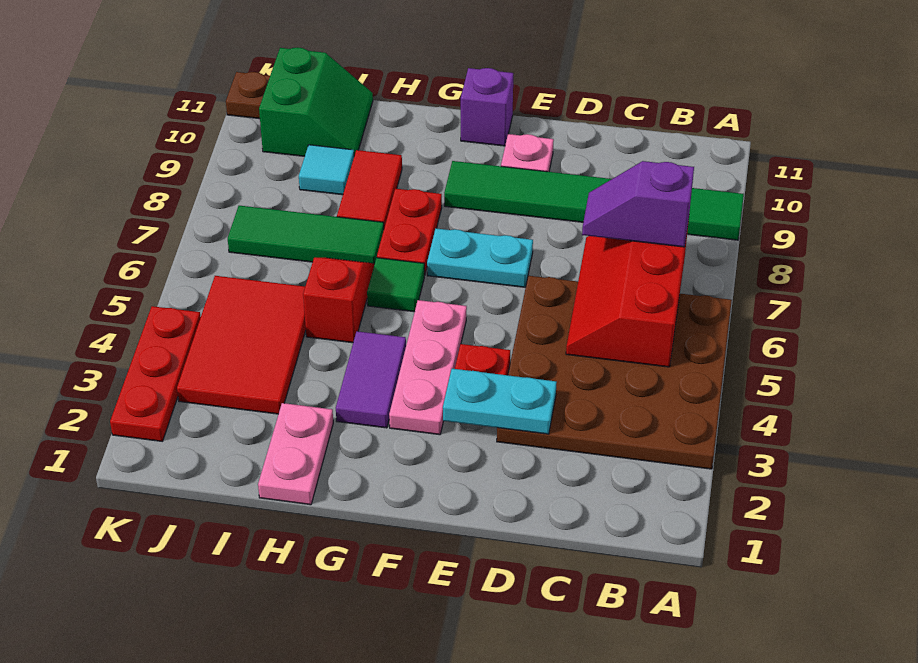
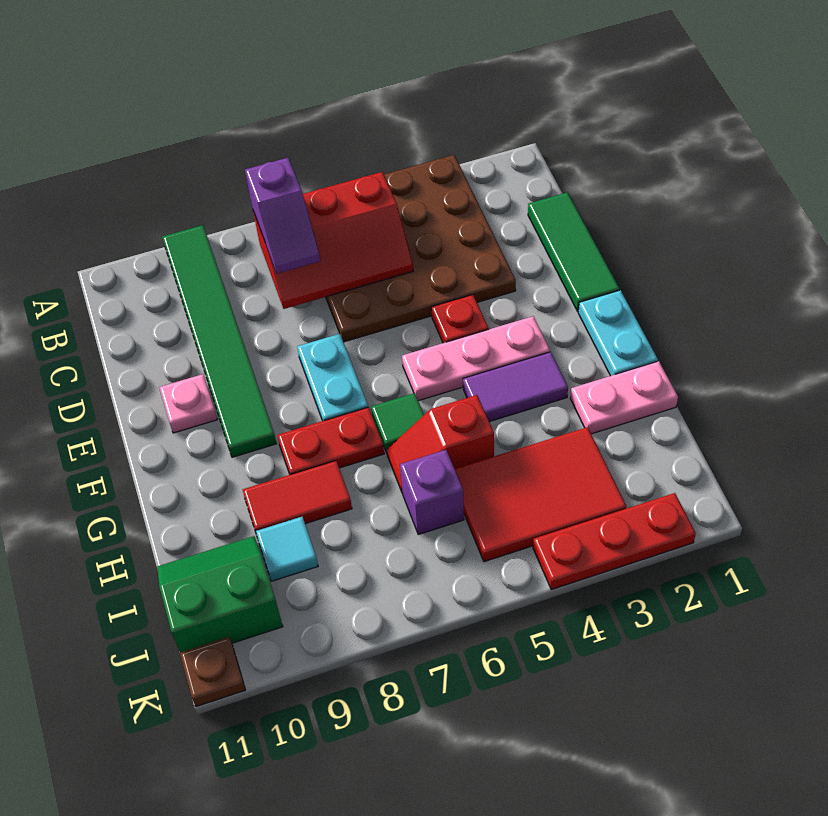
cyan 1x2 plate [443,369,557,434] -> cyan 1x2 plate moved to [578,290,658,376]
purple 1x1 brick [461,68,513,146] -> purple 1x1 brick moved to [400,450,464,534]
green 1x3 tile [228,206,384,264] -> green 1x3 tile moved to [528,192,620,312]

